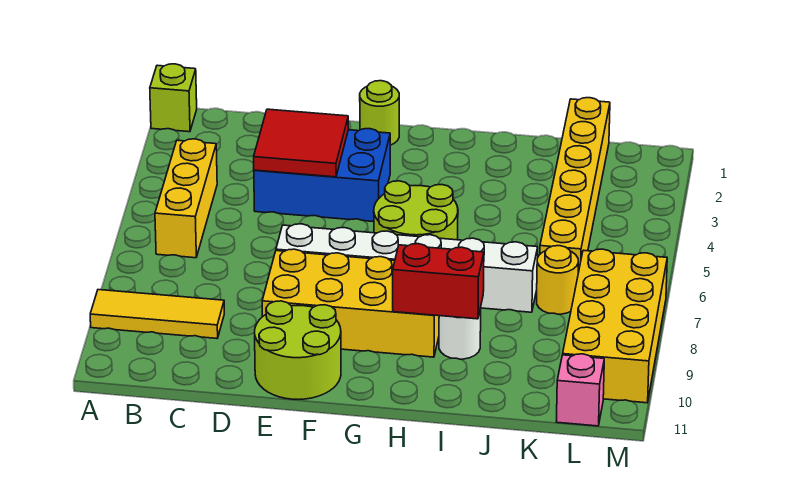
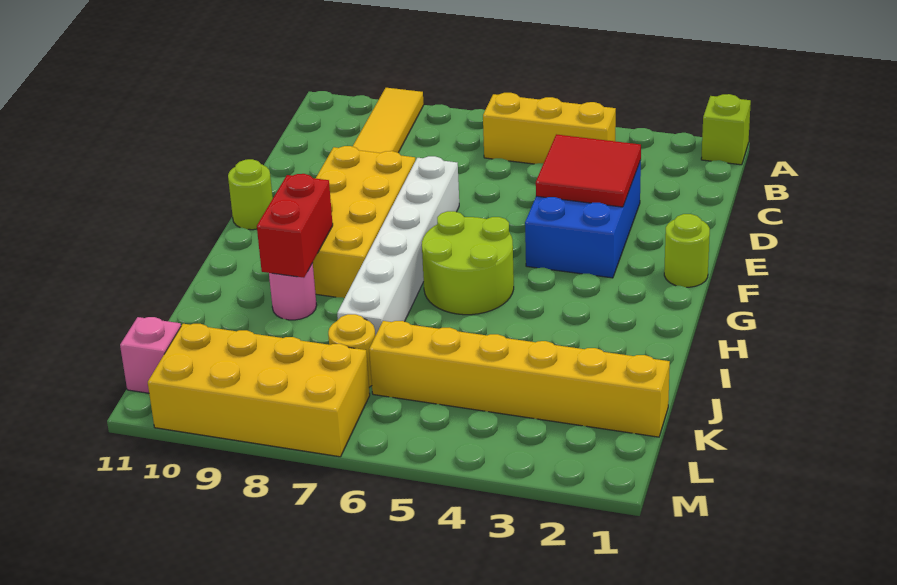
lime 2x2 round brick [255,301,341,400] -> lime 1x1 round brick [228,159,273,230]
white 1x1 round brick [439,308,481,359] -> pink 1x1 round brick [269,263,317,320]

